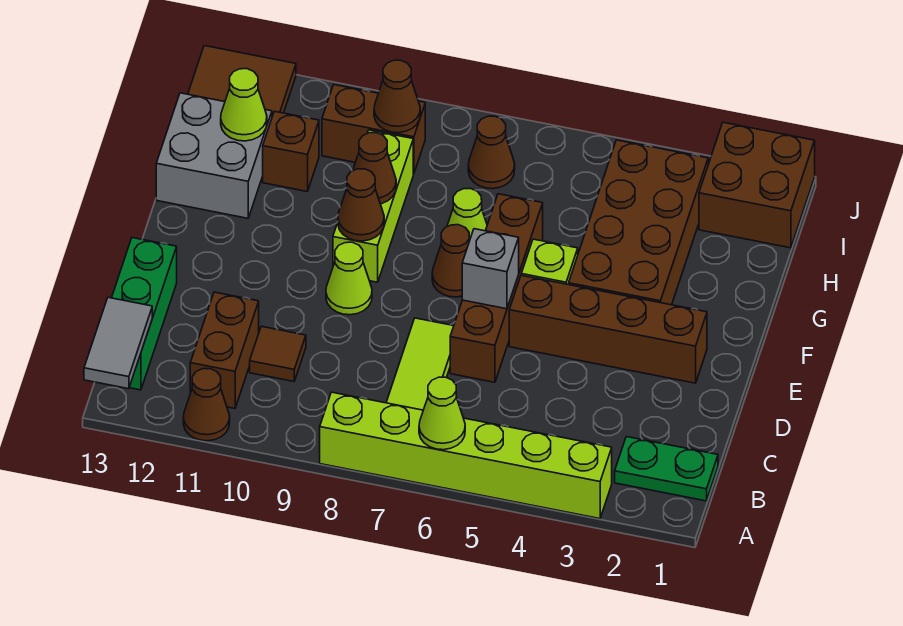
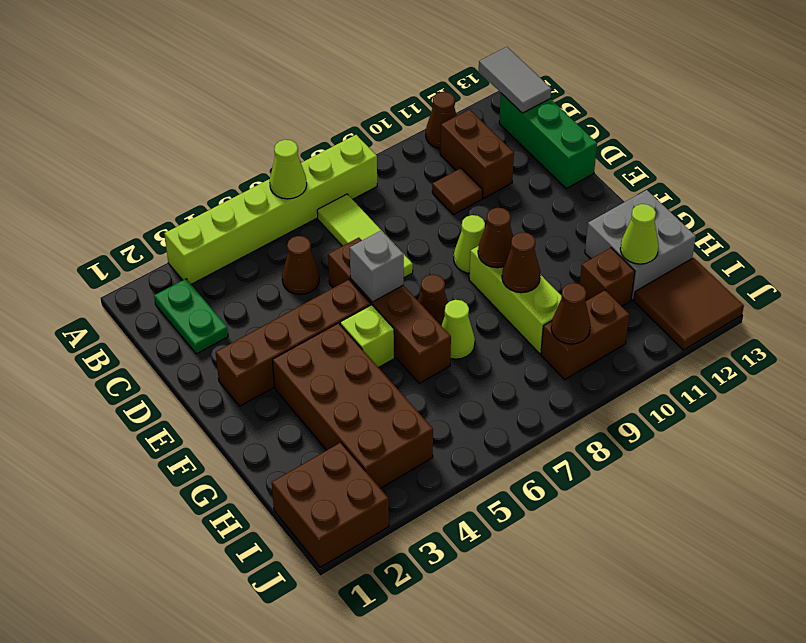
green 1x2 plate [615,437,718,501] -> green 1x2 plate turned to [154,279,228,354]
brown 1x1 cone [468,116,515,189] -> brown 1x1 cone moved to [282,236,319,294]

